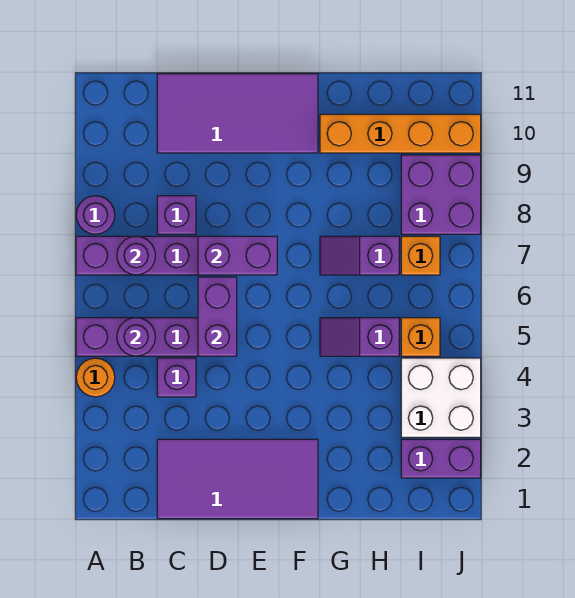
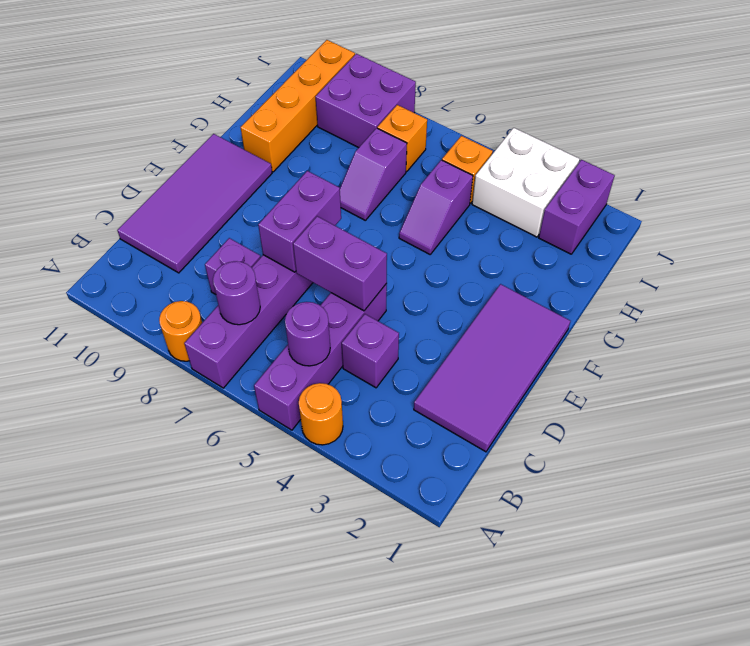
purple 1x1 round brick [76,196,115,234] -> orange 1x1 round brick [159,301,202,361]

